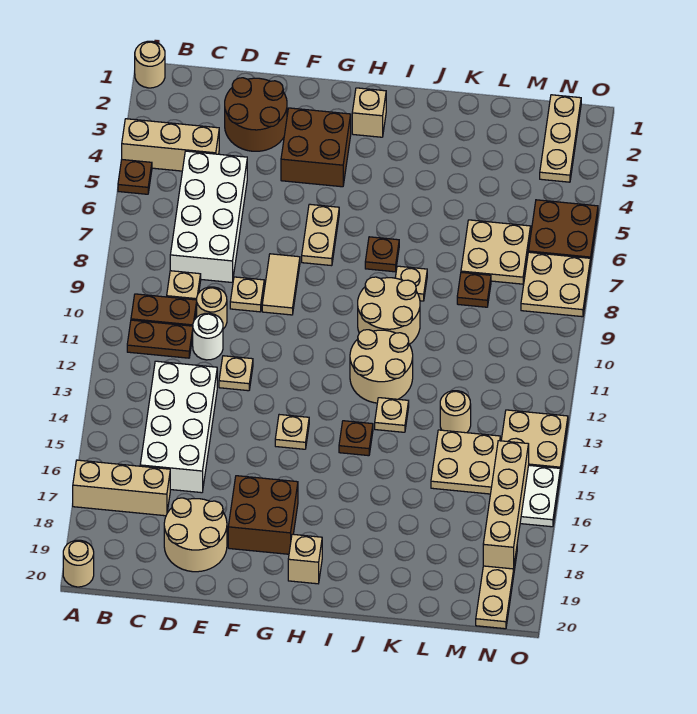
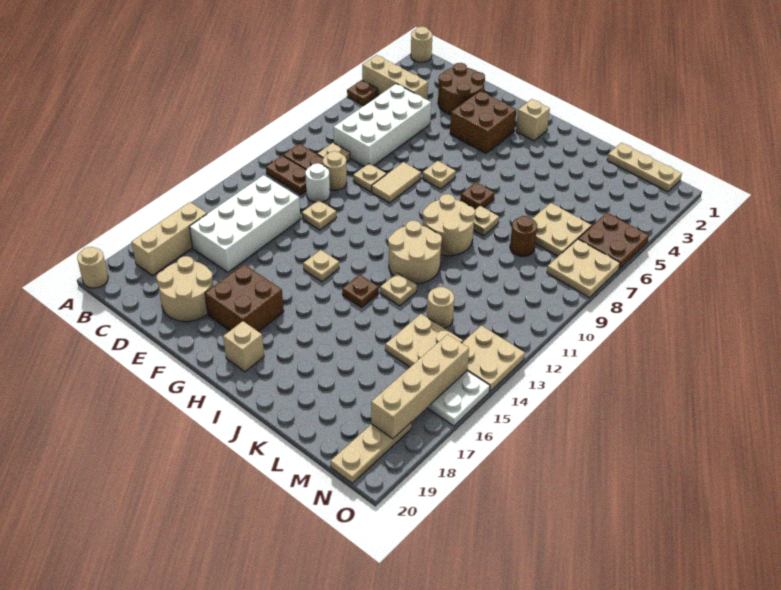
tan 1x3 brick [73,460,170,516] -> tan 1x3 brick turned to [131,202,207,276]
tan 1x2 plate [302,204,339,266] -> tan 1x1 plate [423,161,456,189]
brown 1x1 plate [457,272,491,307] -> brown 1x1 round brick [510,216,537,256]
tan 1x3 plate [540,95,581,182] -> tan 1x3 plate turned to [607,143,682,192]

